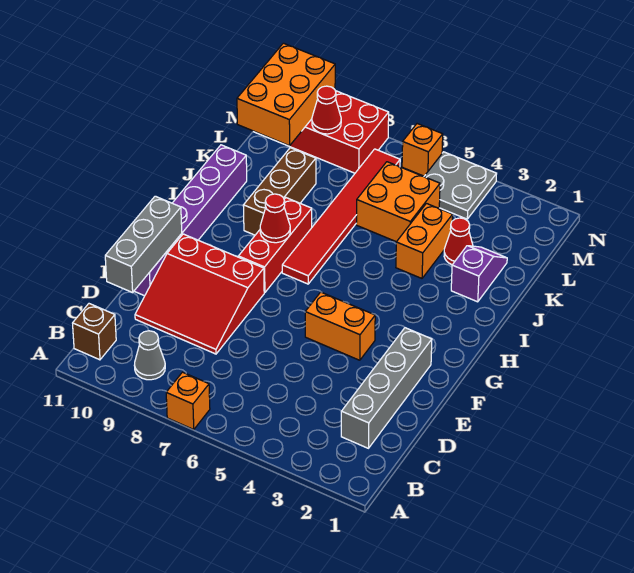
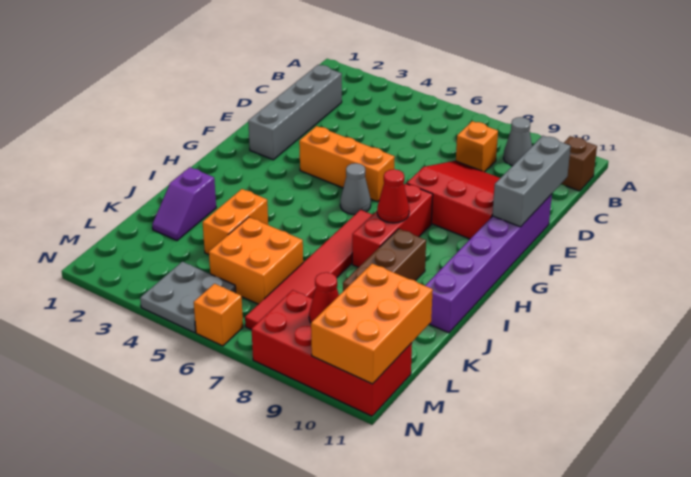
orange 1x1 brick [166,372,210,430] -> orange 1x1 brick moved to [456,121,498,172]
orange 1x2 brick [305,292,375,360] -> orange 1x3 brick [299,126,395,202]
none -> grey 1x1 cone [340,163,371,214]
red 1x1 cone [444,218,473,265] -> none

